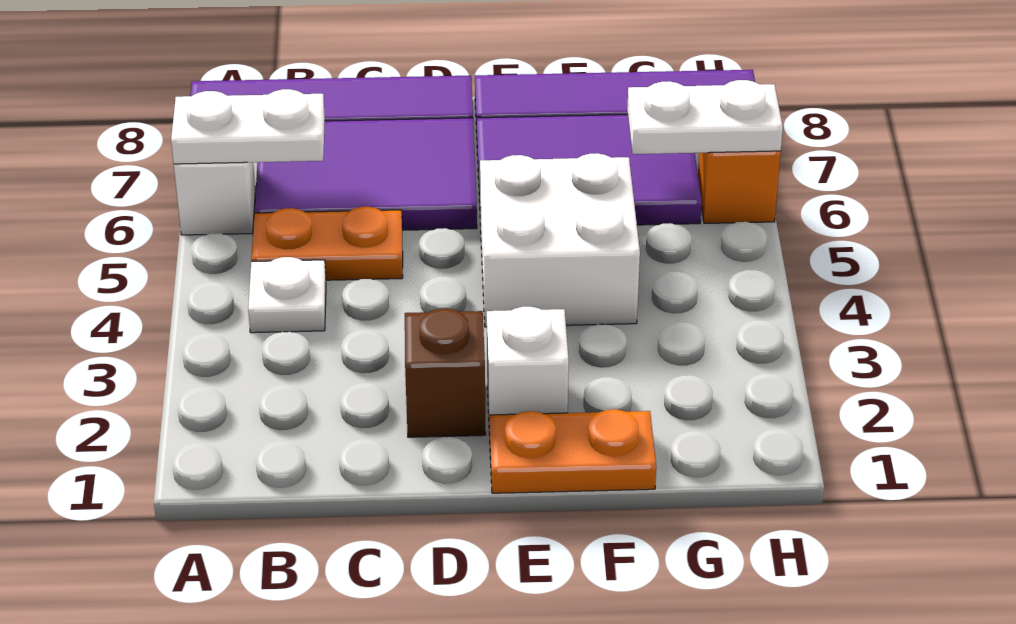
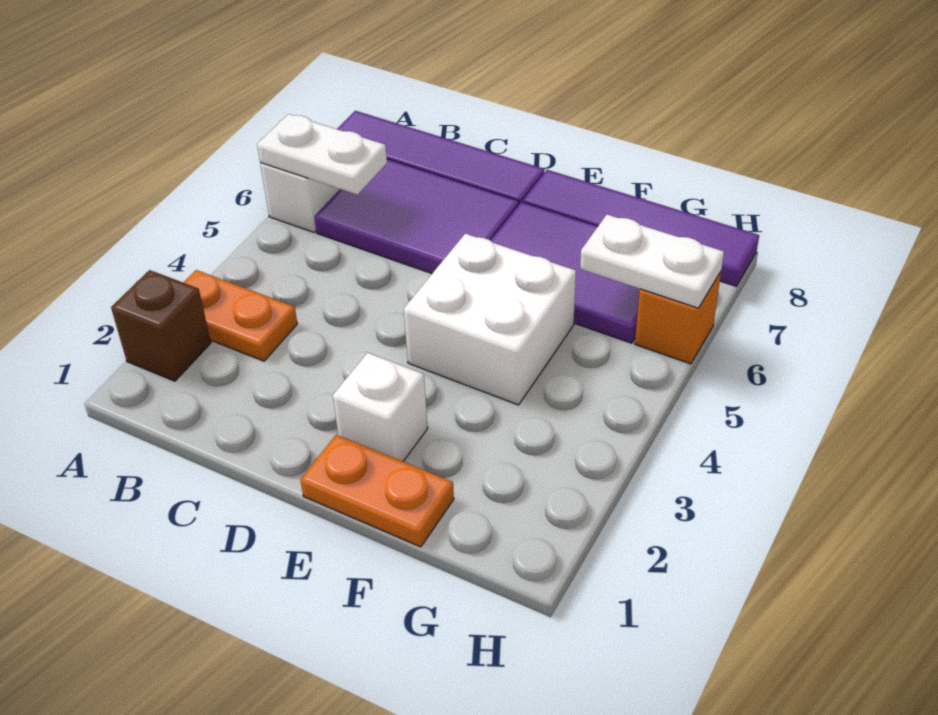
white 1x1 plate [248,257,326,333] -> none
orange 1x2 plate [251,207,403,280] -> orange 1x2 plate moved to [183,270,297,361]
brown 1x1 brick [405,308,486,437] -> brown 1x1 brick moved to [111,270,211,381]

